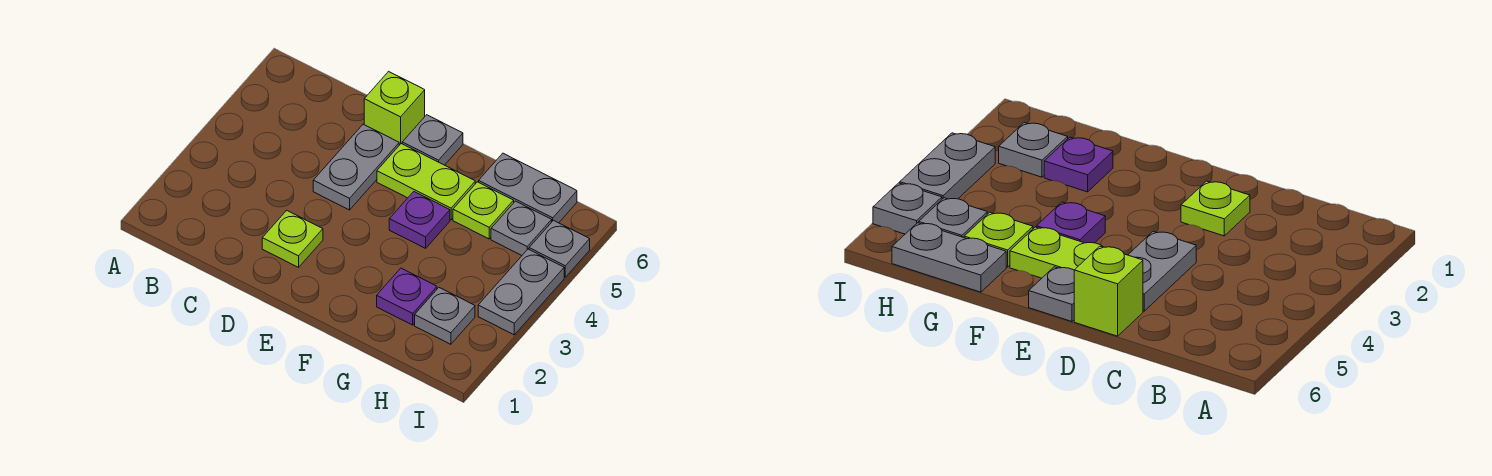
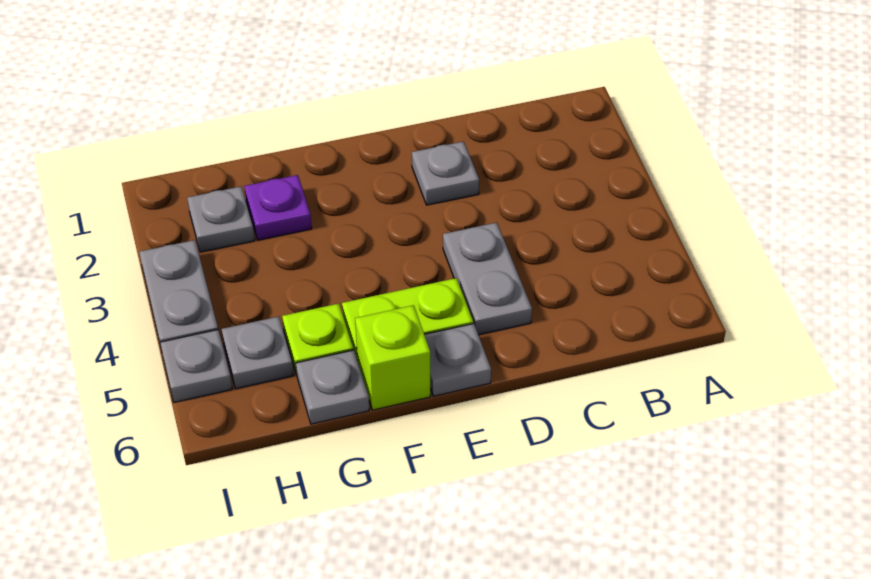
lime 1x1 plate [262,210,323,267] -> grey 1x1 plate [412,142,479,205]
lime 1x1 brick [364,71,425,145] -> lime 1x1 brick moved to [355,305,430,410]
purple 1x1 plate [389,192,450,248] -> none
grey 1x2 plate [479,153,577,223] -> grey 1x1 plate [296,350,369,424]

